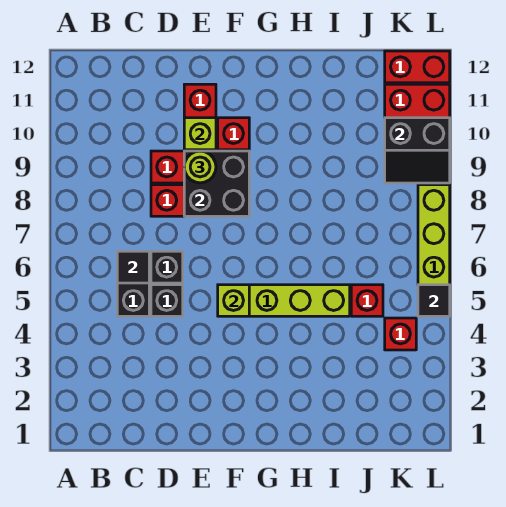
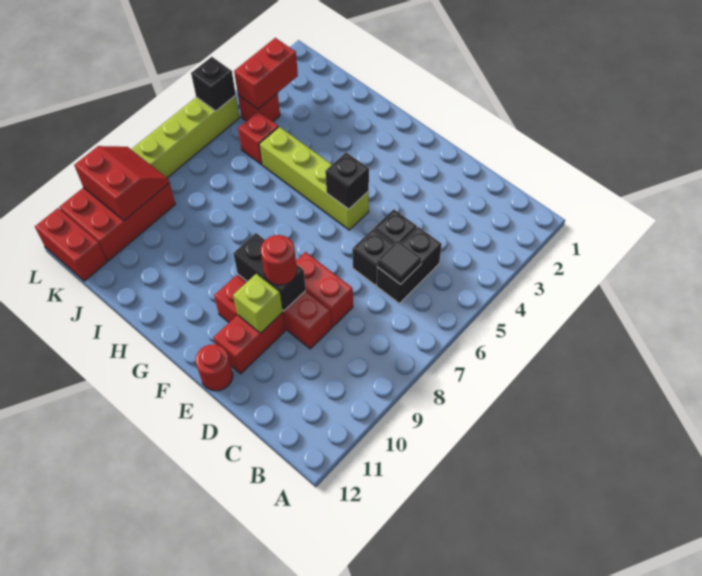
black 2x2 brick [184,151,249,216] -> black 1x2 brick [233,233,306,311]
lime 1x1 round brick [184,151,216,183] -> red 1x1 round brick [261,235,297,285]
none -> red 1x1 round brick [196,344,233,391]
lime 1x1 brick [218,285,249,316] -> black 1x1 brick [325,152,369,209]
none -> red 1x2 brick [234,38,298,109]
black 2x2 slope [385,118,450,183] -> red 2x2 slope [74,146,169,220]
black 1x1 tile [418,285,450,316] -> black 1x1 brick [191,57,236,111]

